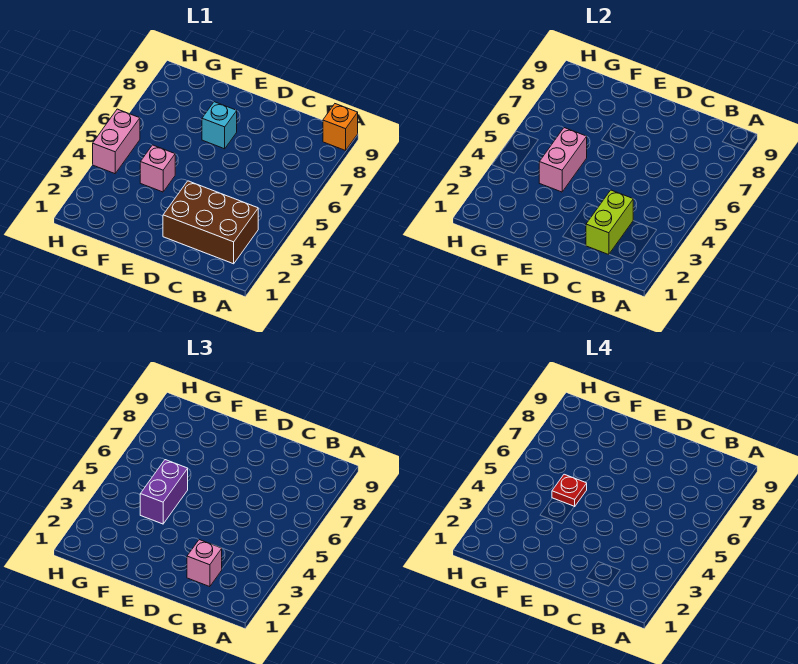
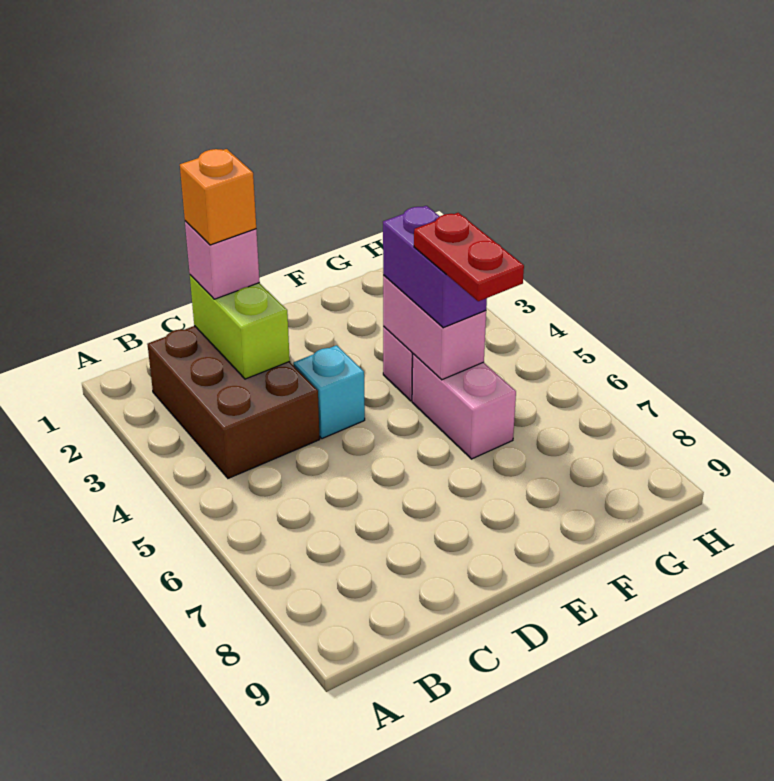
orange 1x1 brick [323,104,358,151] -> orange 1x1 brick moved to [180,149,256,245]
brown 2x3 brick [163,181,258,264] -> brown 2x3 brick turned to [147,326,320,478]
cyan 1x1 brick [202,102,237,149] -> cyan 1x1 brick moved to [293,345,365,439]
red 1x1 plate [552,474,587,507] -> red 1x2 plate [414,213,524,301]
pink 1x2 brick [93,109,140,174] -> pink 1x2 brick moved to [412,354,516,459]

